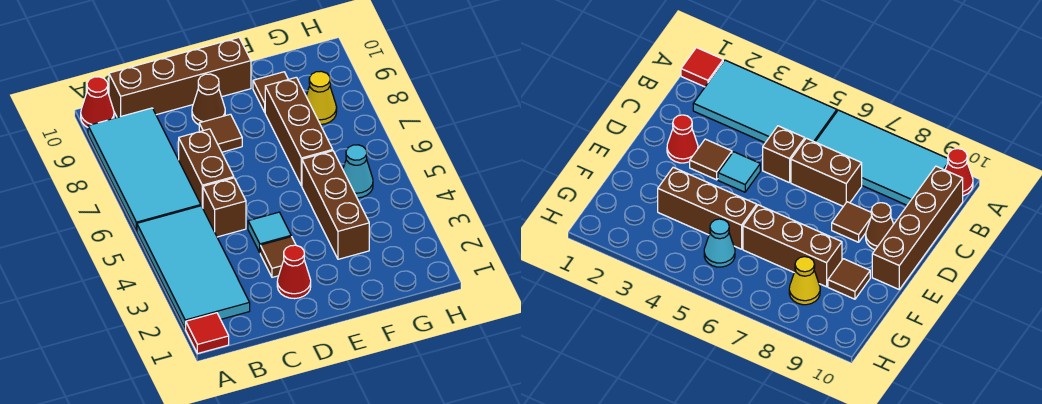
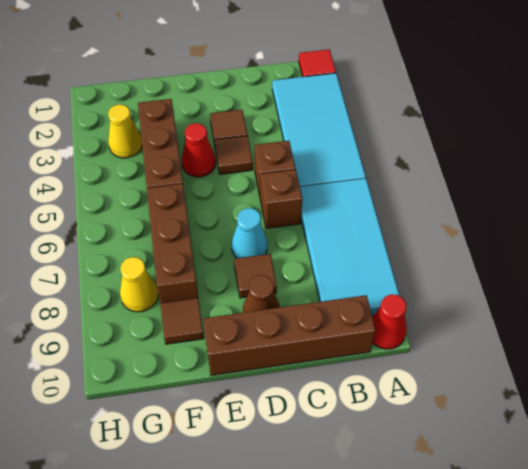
brown 1x2 brick [179,129,234,208] -> brown 1x1 brick [260,169,302,228]
red 1x1 cone [277,245,311,299] -> red 1x1 cone moved to [182,123,216,177]
cyan 1x1 tile [248,212,291,252] -> brown 1x1 tile [215,136,253,174]
none -> yellow 1x1 cone [108,104,142,158]
cyan 1x1 cone [343,145,373,198] -> cyan 1x1 cone moved to [232,208,267,258]

